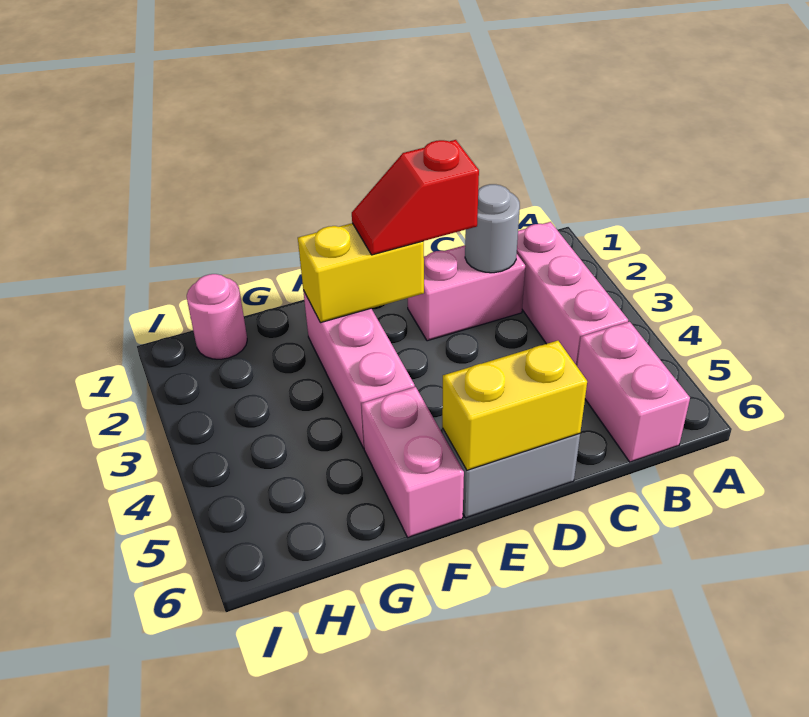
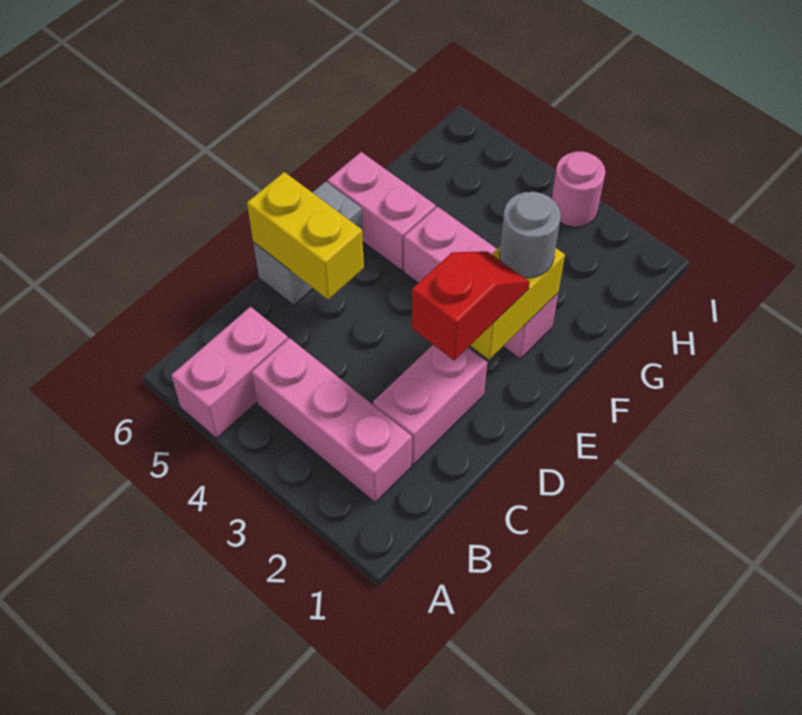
pink 1x2 brick [577,322,690,462] -> pink 1x2 brick turned to [171,307,288,438]
grey 1x1 round brick [465,184,520,273] -> grey 1x1 round brick moved to [500,192,561,278]
yellow 1x2 brick [442,341,587,470] -> yellow 1x2 brick turned to [247,172,364,300]
pink 1x1 round brick [187,274,247,359] -> pink 1x1 round brick moved to [552,151,605,227]

